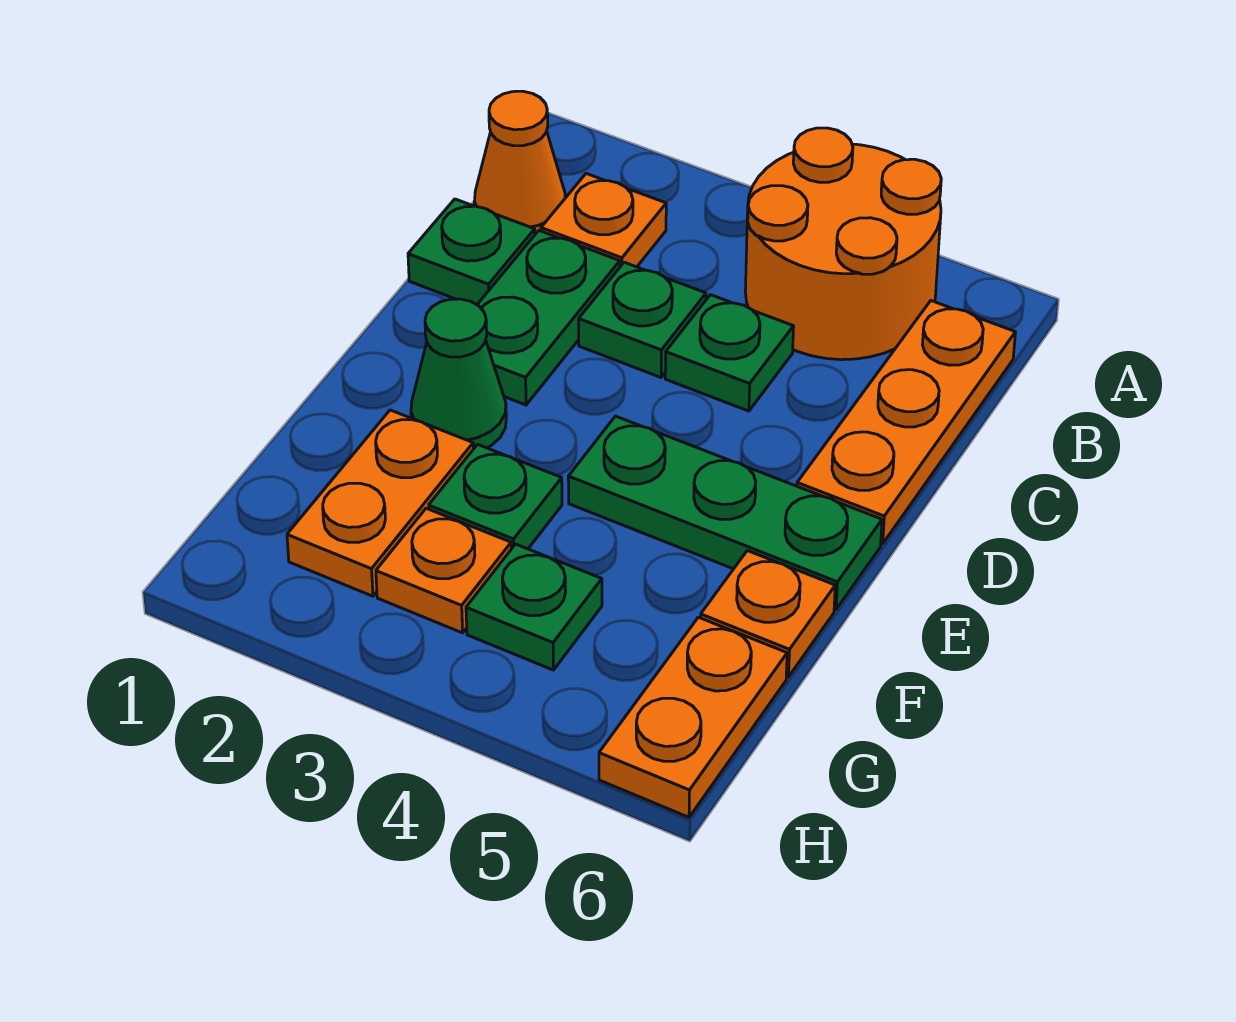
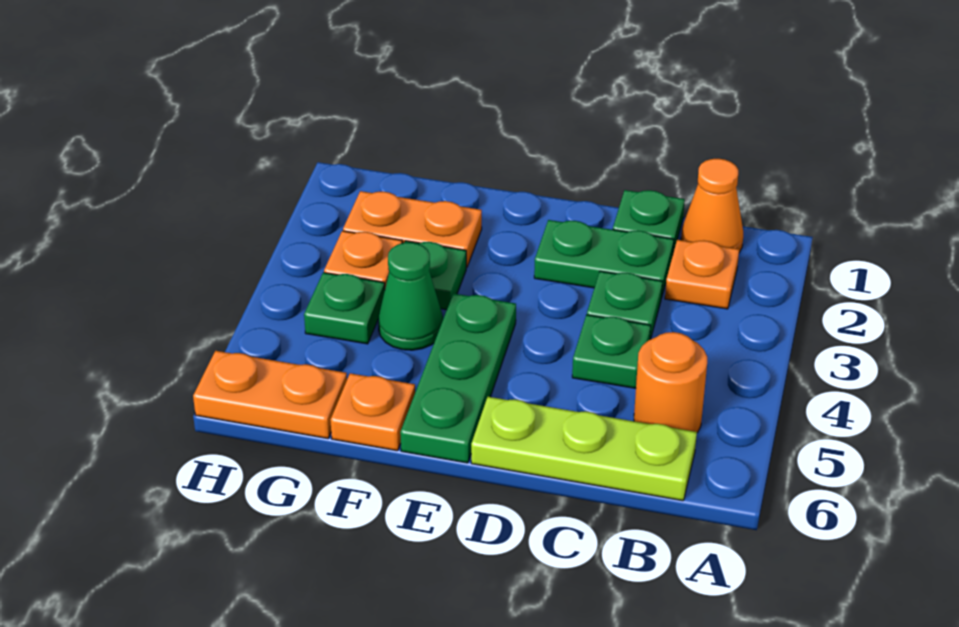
orange 2x2 round brick [745,128,941,360] -> orange 1x1 round brick [634,332,707,433]
orange 1x3 plate [797,301,1015,544] -> lime 1x3 plate [471,397,697,501]
green 1x1 cone [411,299,506,449] -> green 1x1 cone moved to [378,242,443,350]

